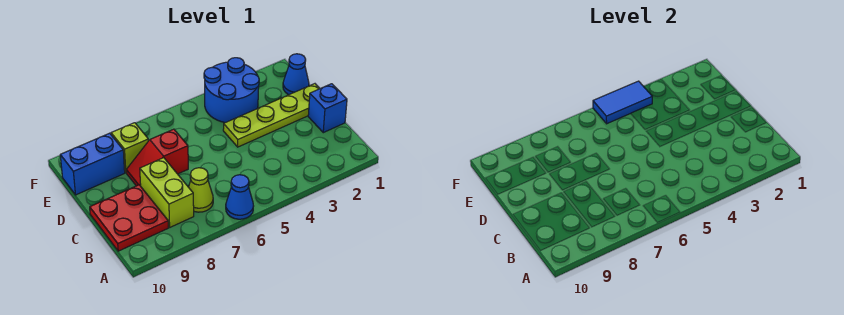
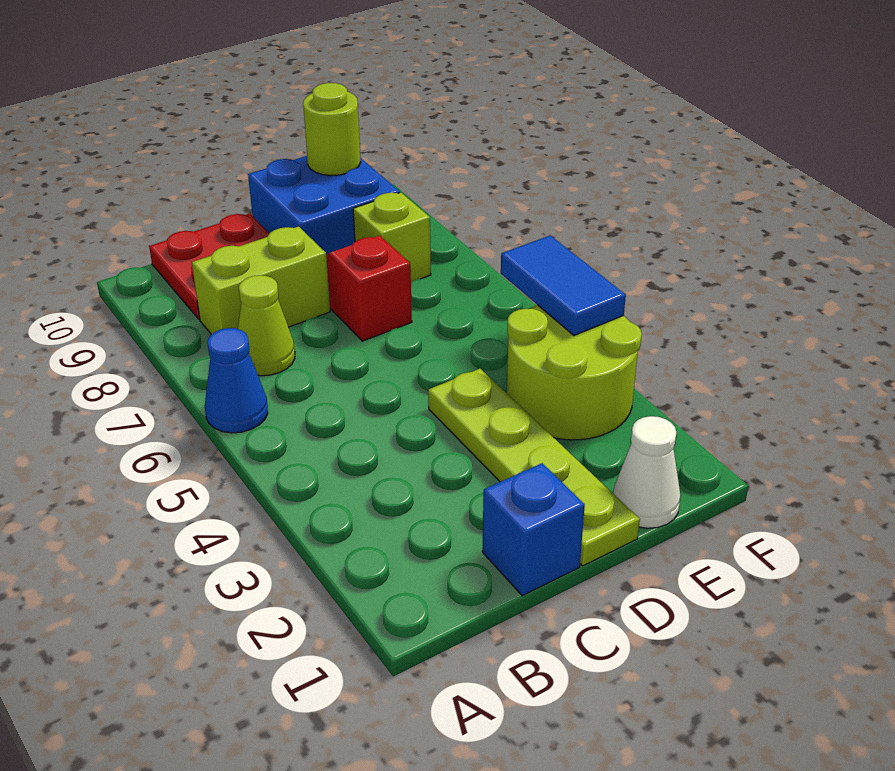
blue 1x1 cone [283,54,309,95] -> white 1x1 cone [613,416,681,528]
blue 2x2 round brick [204,58,259,123] -> lime 2x2 round brick [507,305,642,440]
blue 1x2 brick [60,133,125,195] -> blue 2x2 brick [248,156,400,255]
none -> lime 1x1 round brick [303,83,361,176]

